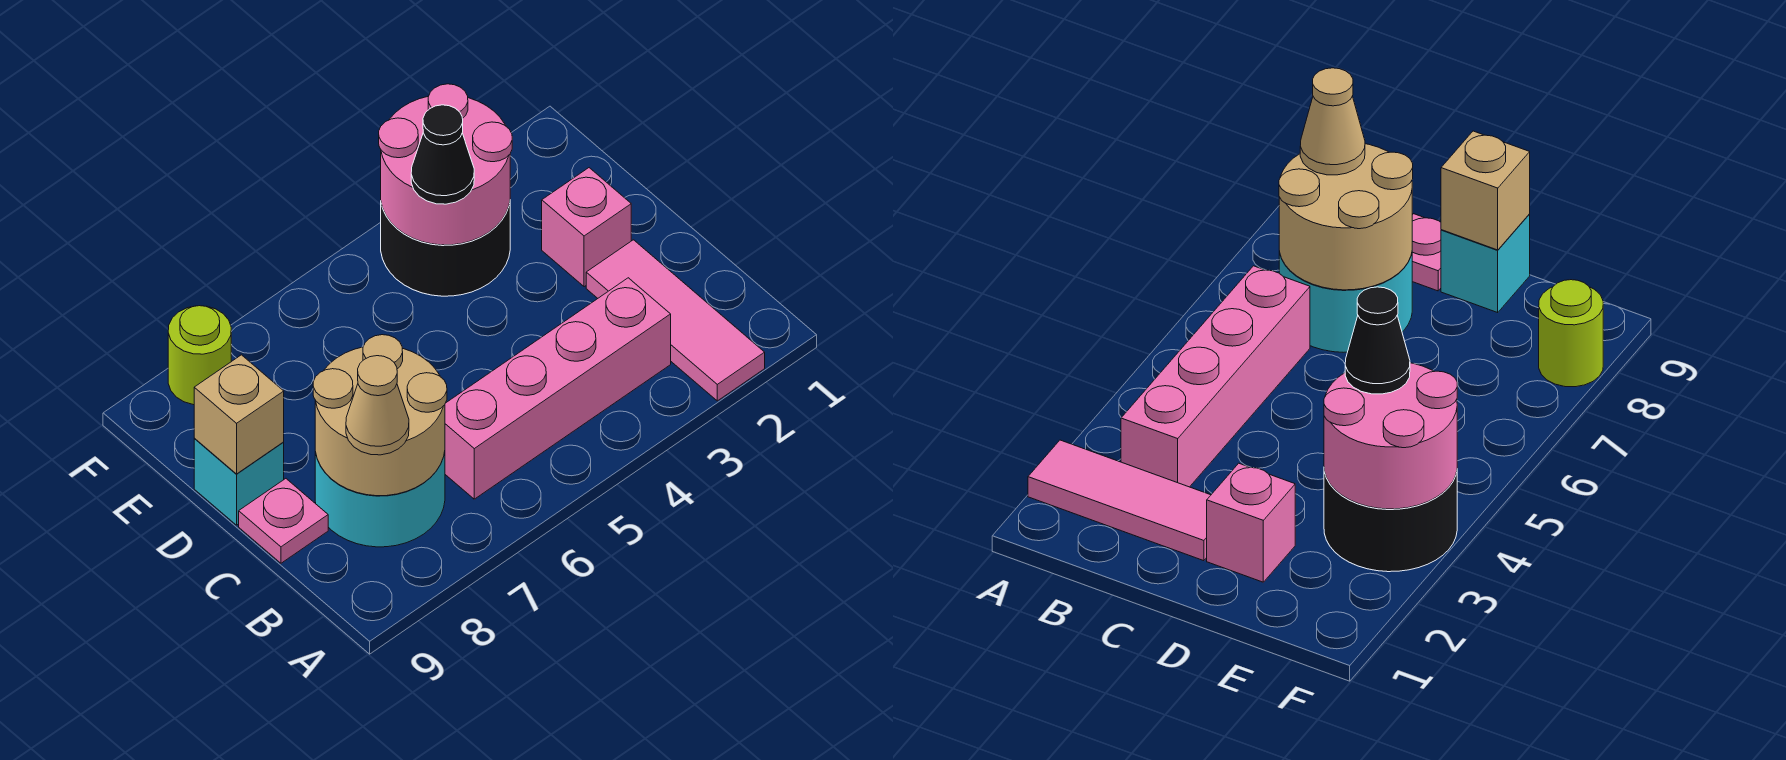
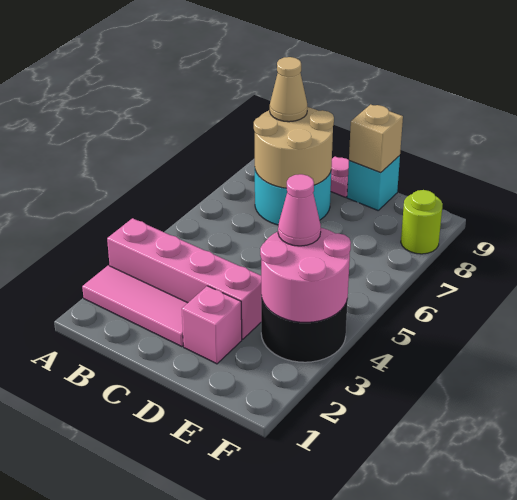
pink 1x4 brick [445,278,671,499] -> pink 1x4 brick turned to [107,218,261,339]
black 1x1 cone [411,105,474,204] -> pink 1x1 cone [278,174,321,246]

